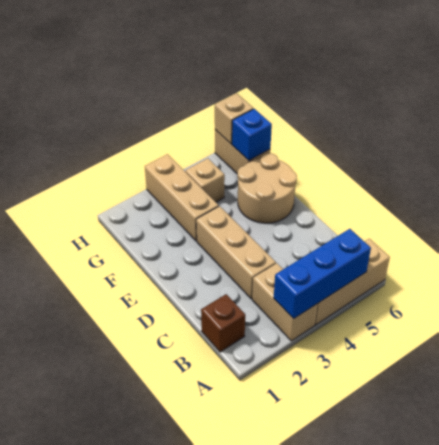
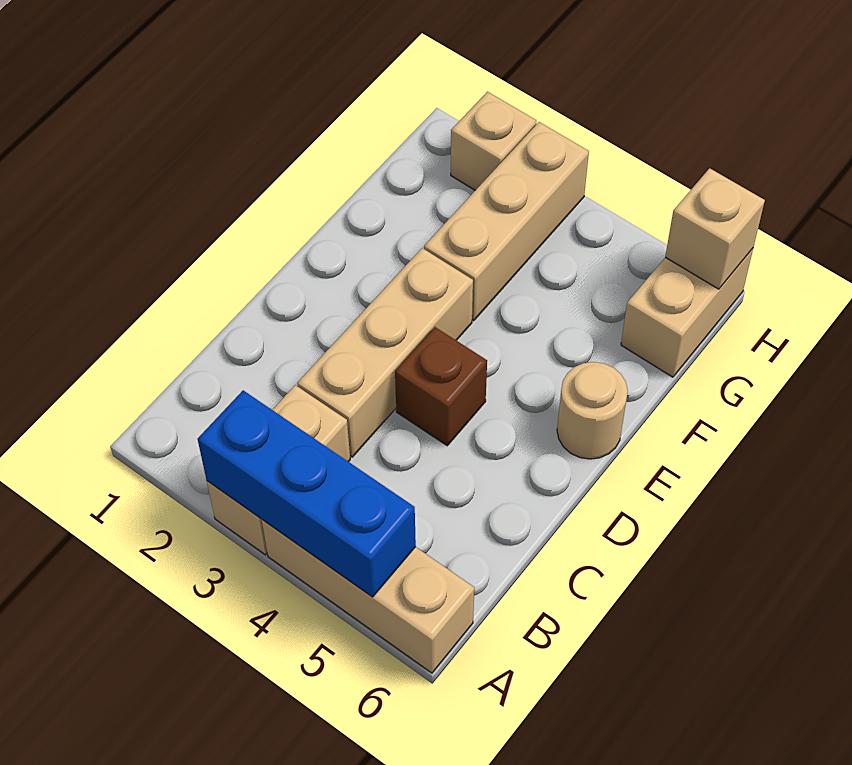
brown 1x1 brick [201,294,245,352] -> brown 1x1 brick moved to [395,327,487,446]
tan 2x2 round brick [237,153,297,223] -> tan 1x1 round brick [557,362,628,459]
tan 1x1 brick [185,158,225,202] -> tan 1x1 brick moved to [451,92,536,190]
blue 1x1 brick [232,109,272,160] -> none

